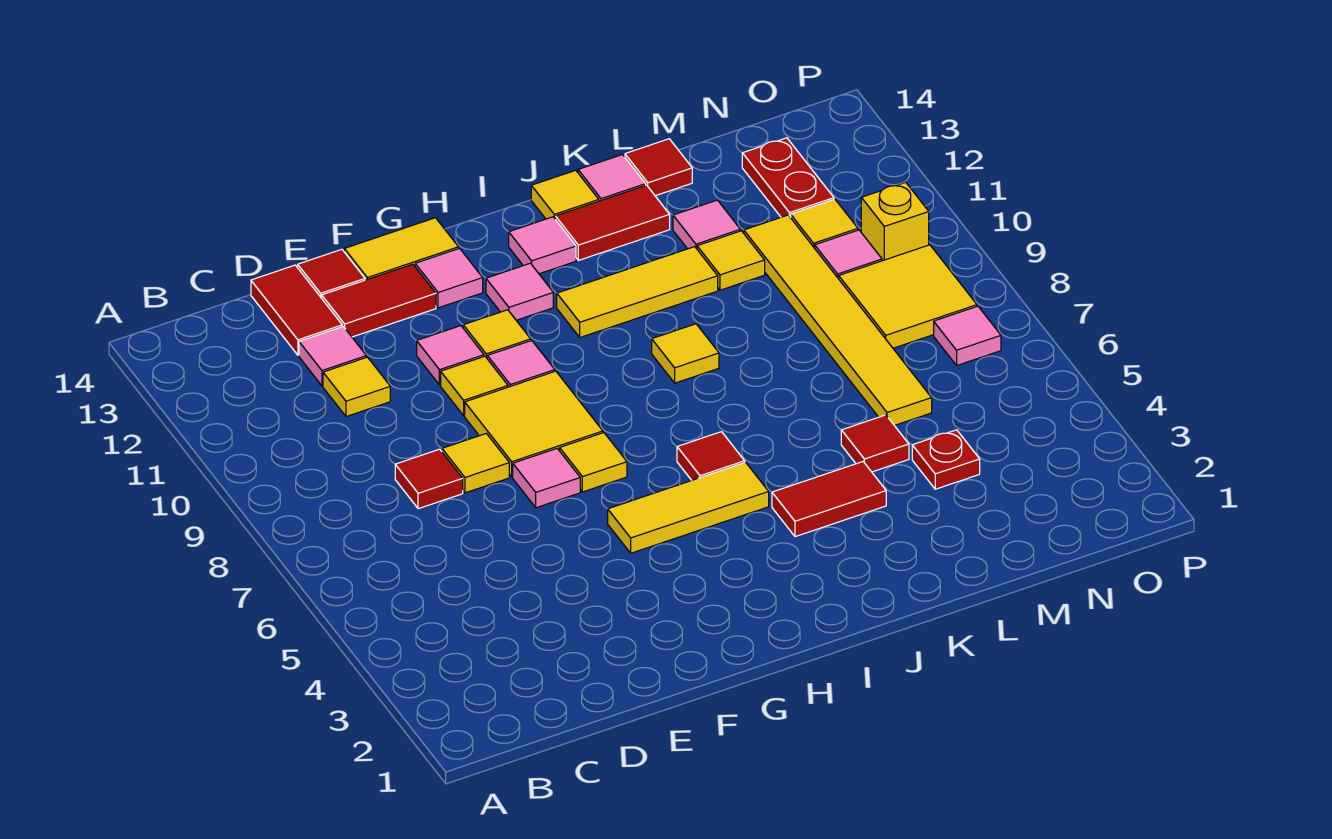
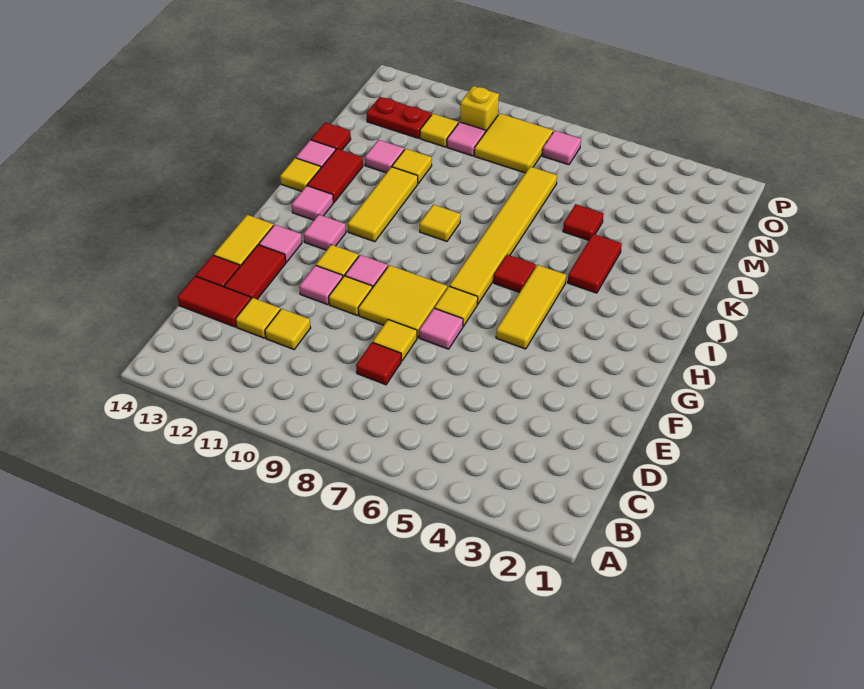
pink 1x1 tile [299,327,366,386] -> yellow 1x1 tile [235,298,280,338]
red 1x1 plate [912,430,980,489] -> none
yellow 1x6 tile [744,215,932,426] -> yellow 1x6 tile turned to [449,167,557,304]

